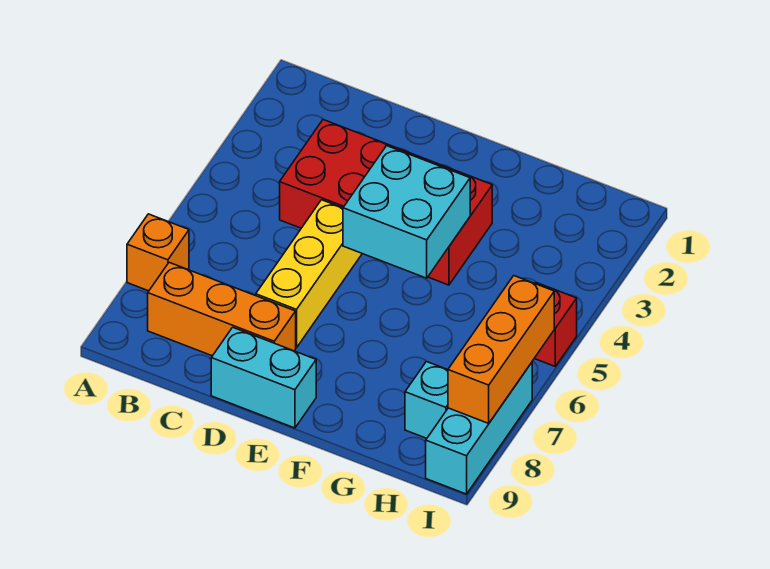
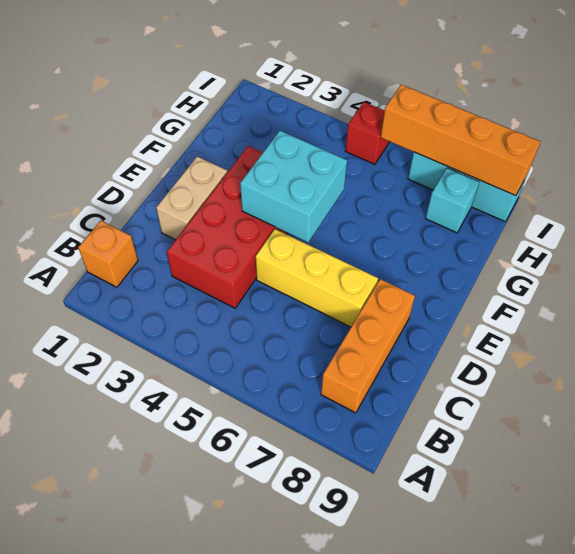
orange 1x1 brick [127,214,189,291] -> orange 1x1 brick moved to [78,221,138,287]
none -> tan 1x2 brick [156,157,227,240]
cyan 1x2 brick [211,327,316,428] -> none
orange 1x3 brick [448,276,554,423] -> orange 1x4 brick [381,85,540,196]

